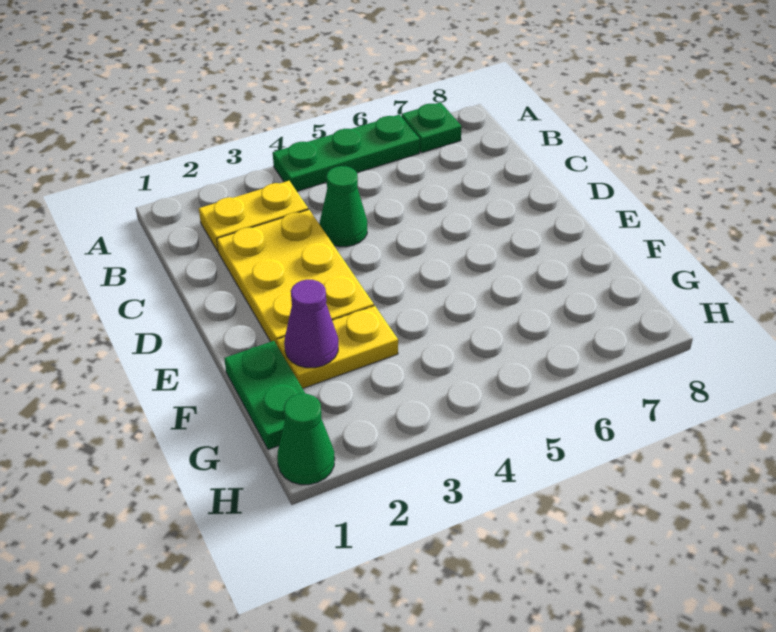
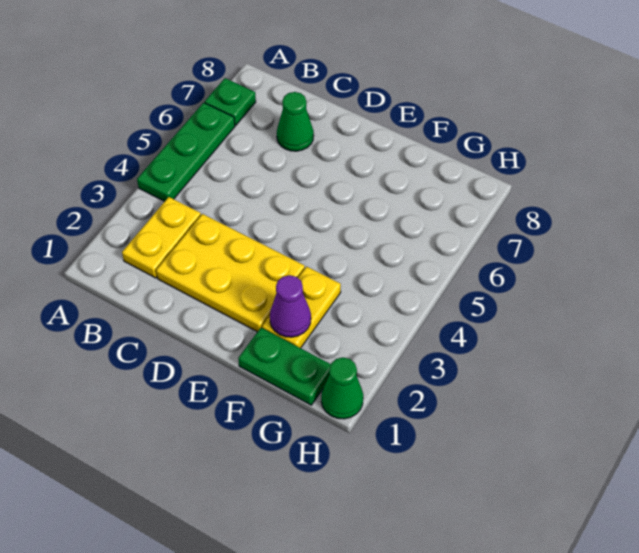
green 1x1 cone [320,166,367,247] -> green 1x1 cone moved to [277,92,314,151]

